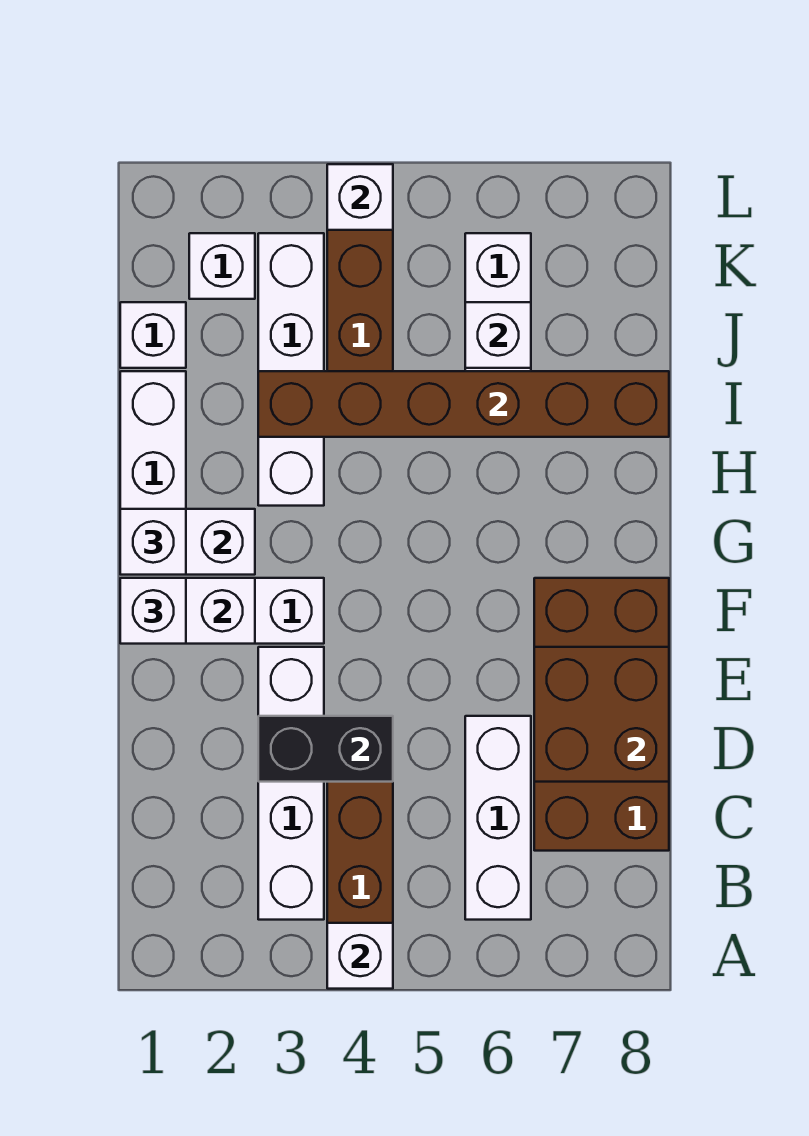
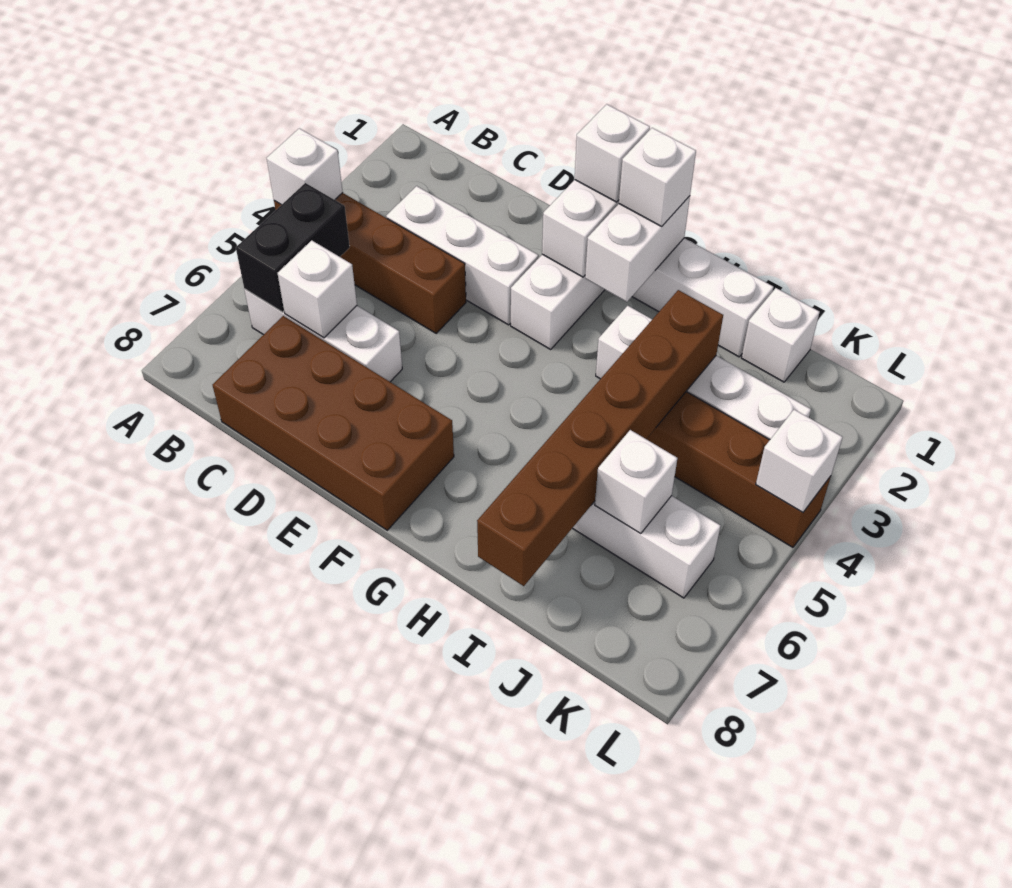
white 1x4 brick [258,647,324,920] -> white 1x3 brick [386,186,539,325]
black 1x2 brick [258,716,393,782] -> black 1x2 brick moved to [236,183,350,312]
brown 2x2 brick [534,647,669,782] -> none
white 1x1 brick [189,233,255,299] -> white 1x1 brick moved to [278,240,357,338]

